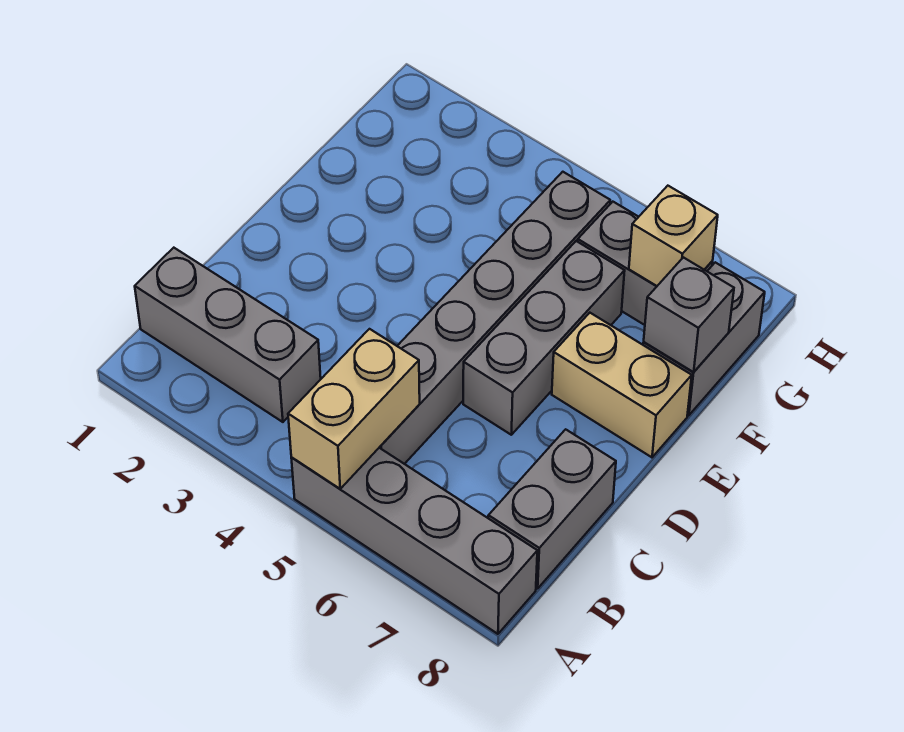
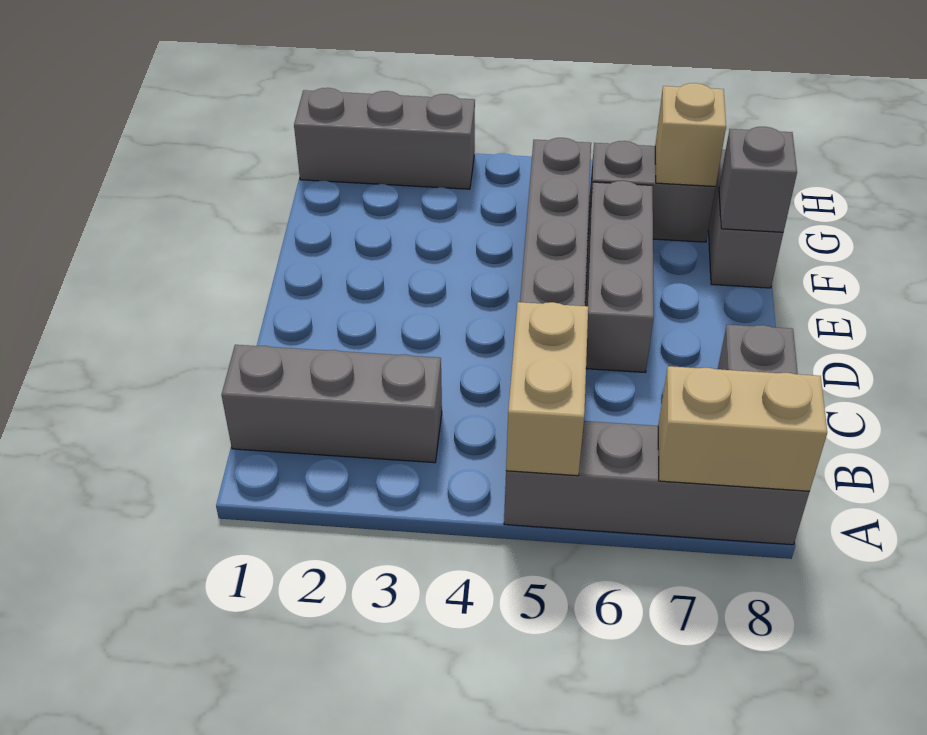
tan 1x2 brick [552,313,692,457] -> tan 1x2 brick moved to [658,366,827,492]
none -> grey 1x3 brick [294,88,475,189]

